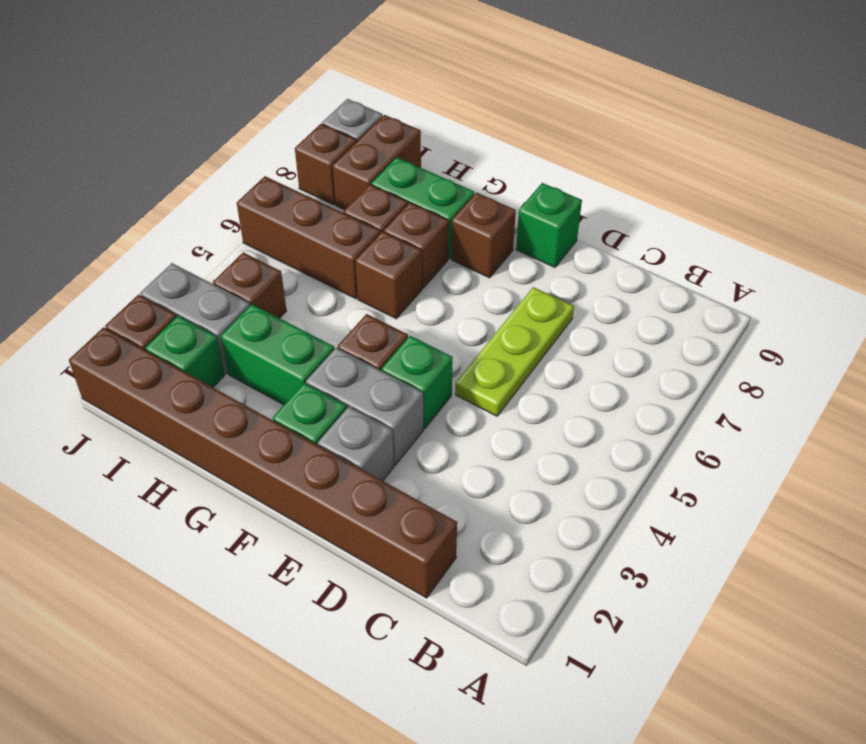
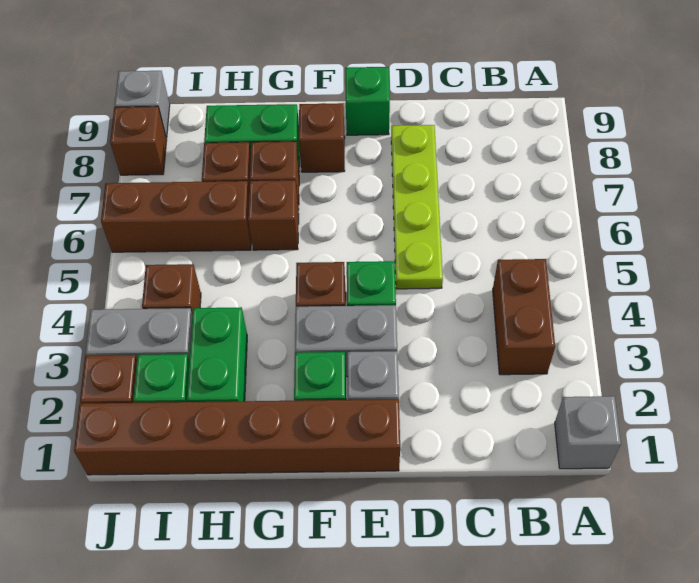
none -> grey 1x1 brick [555,396,621,469]
brown 1x8 brick [69,327,457,598] -> brown 1x6 brick [74,399,400,475]
lime 1x3 plate [455,287,574,416] -> lime 1x4 plate [391,125,443,289]
green 1x2 brick [221,304,334,405] -> green 1x2 brick turned to [187,307,247,402]
brown 1x2 brick [333,115,421,210] -> brown 1x2 brick moved to [493,259,555,375]

